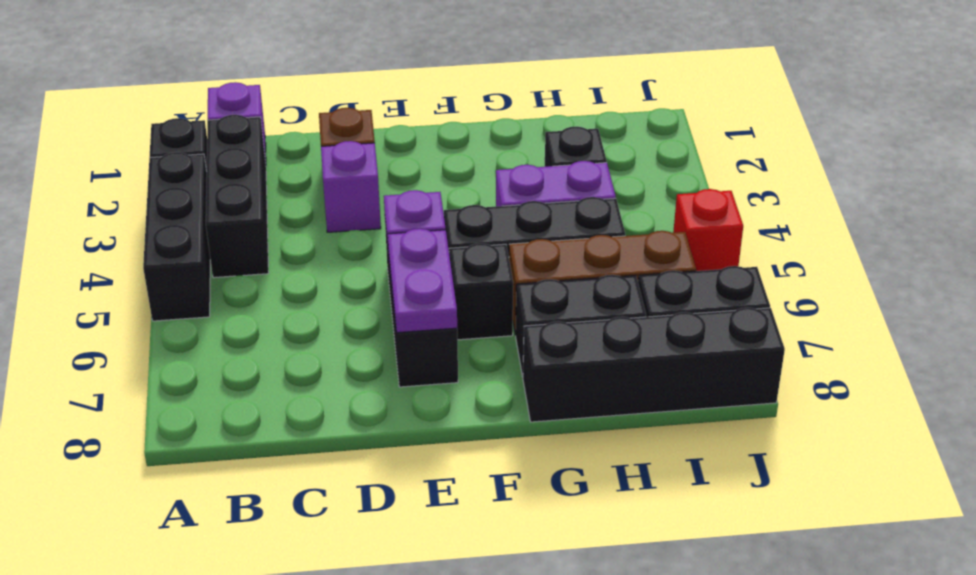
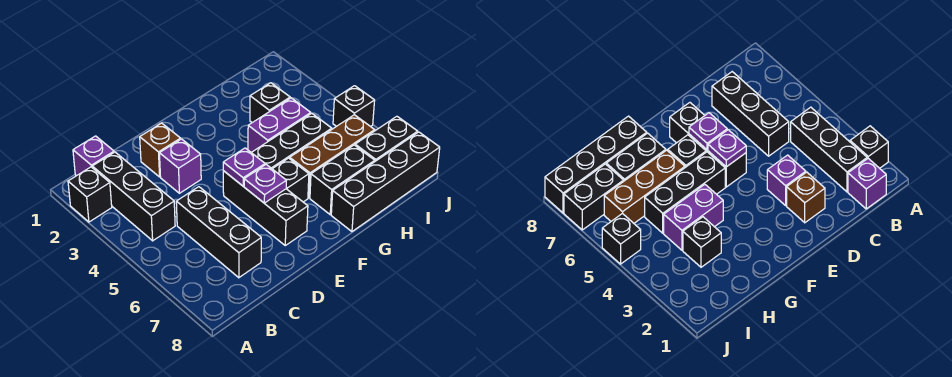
black 1x3 brick [143,152,210,321] -> black 1x3 brick moved to [176,187,261,278]
purple 1x2 plate [388,229,457,333] -> purple 1x1 plate [244,165,287,203]
red 1x1 brick [673,189,743,271] -> black 1x1 brick [333,86,375,127]

